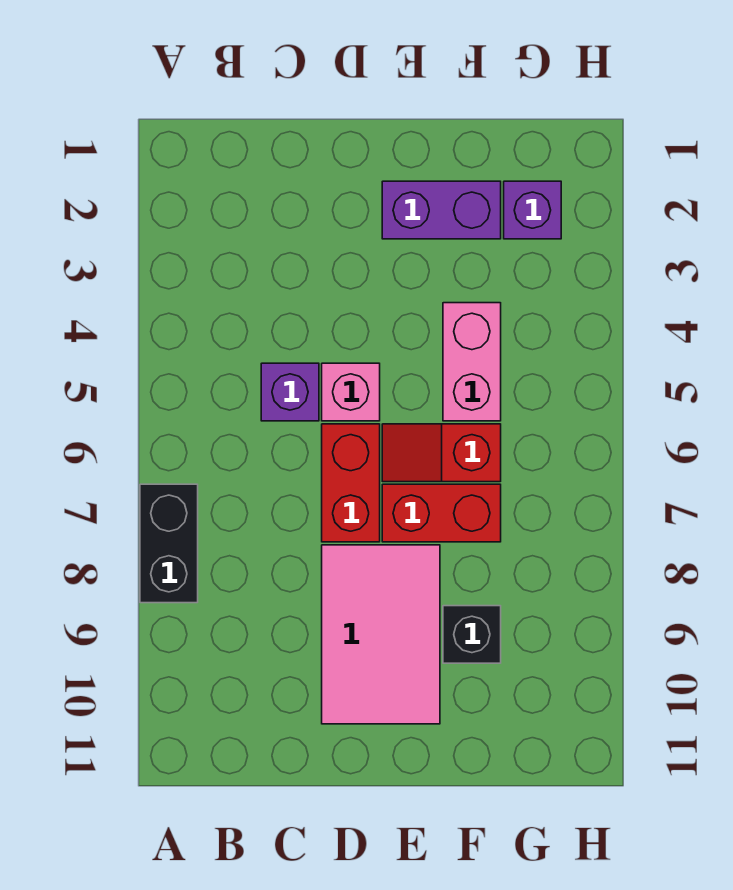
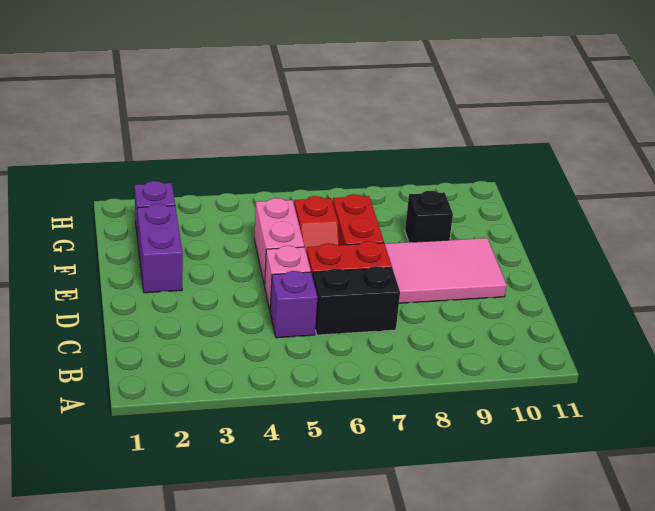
black 1x2 brick [140,484,198,603] -> black 1x2 brick moved to [313,266,400,335]
pink 1x2 brick [443,303,501,421] -> pink 1x2 brick turned to [254,198,304,284]

